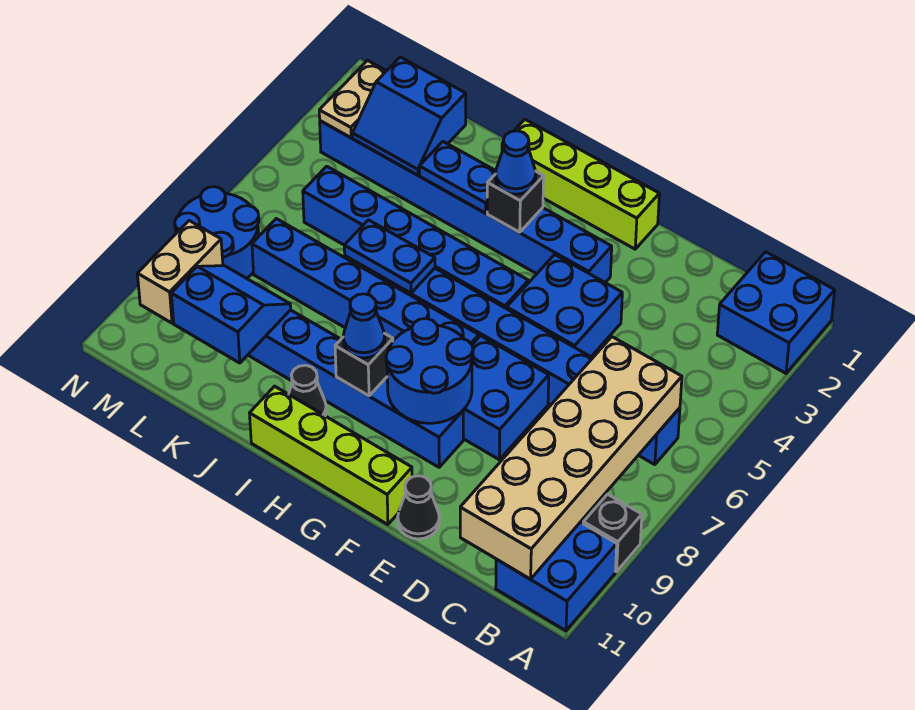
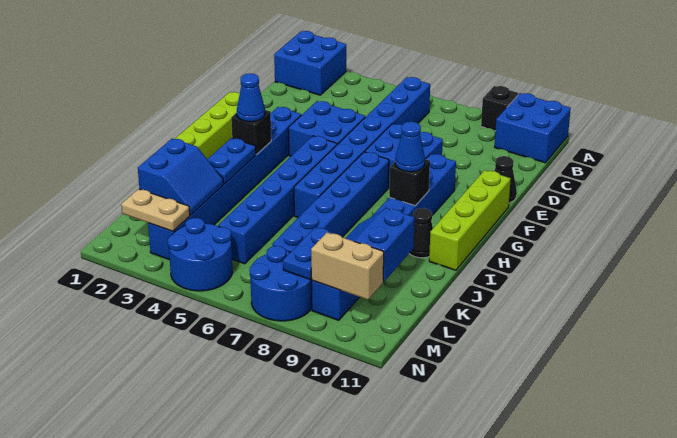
tan 2x6 brick [460,337,682,579] -> none
blue 2x2 round brick [386,319,473,423] -> blue 2x2 round brick moved to [168,218,232,291]
blue 1x2 plate [344,220,435,293] -> blue 1x2 plate moved to [283,227,334,279]

